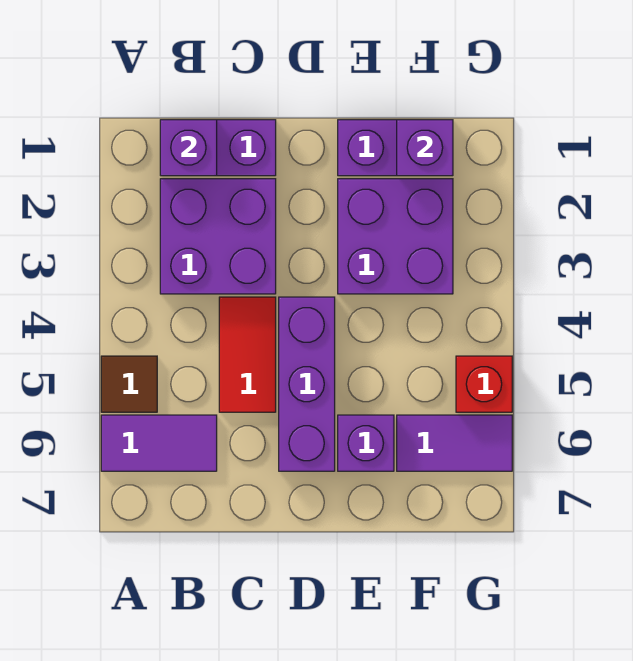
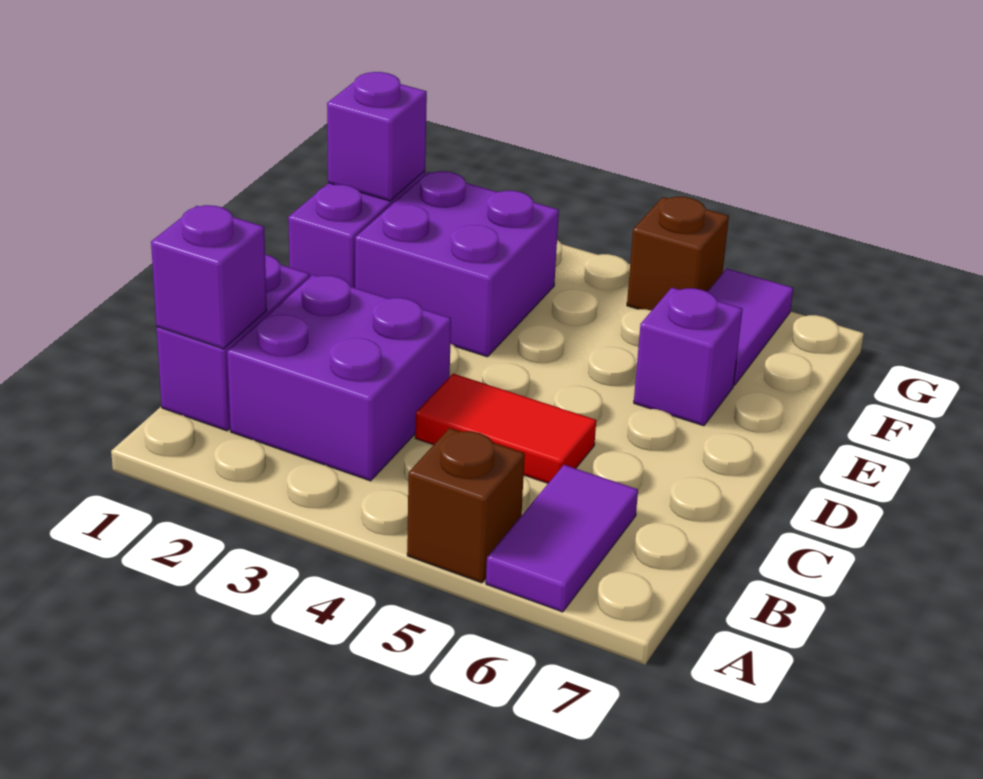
brown 1x1 tile [101,356,157,412] -> brown 1x1 brick [407,428,525,583]
purple 1x3 brick [279,297,335,471] -> none
red 1x1 brick [456,356,512,412] -> brown 1x1 brick [627,197,729,311]

